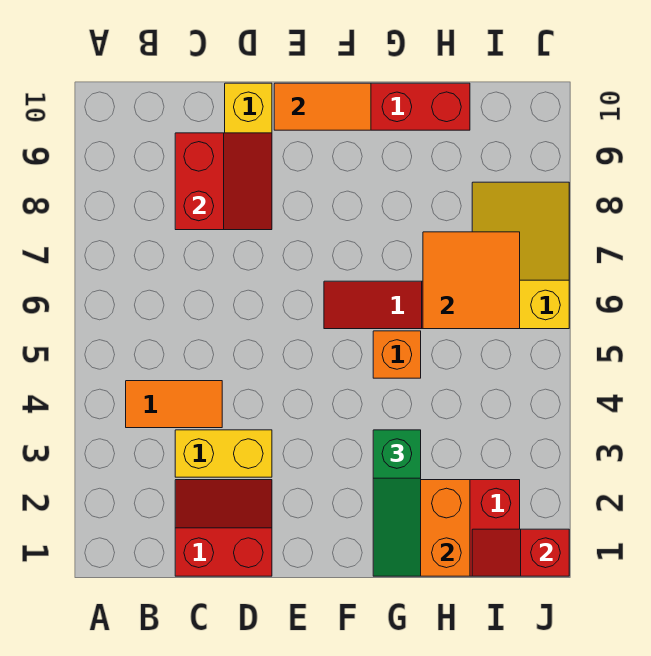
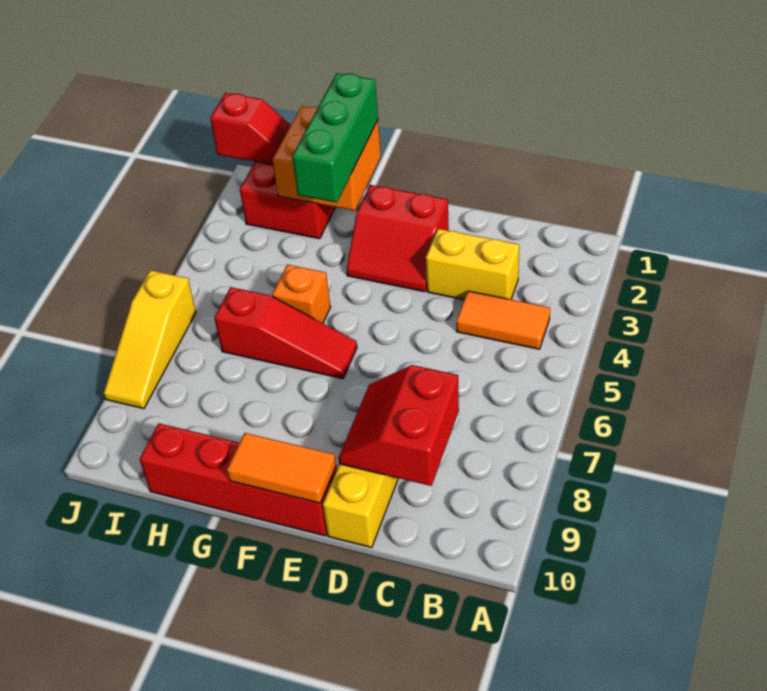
red 2x2 slope [175,480,272,576] -> red 2x2 slope moved to [346,185,449,292]
green 1x3 slope [373,430,421,576] -> green 1x3 brick [292,73,378,203]
orange 2x2 tile [423,232,520,329] -> none
yellow 2x3 slope [472,182,569,329] -> yellow 1x3 slope [104,270,196,409]

